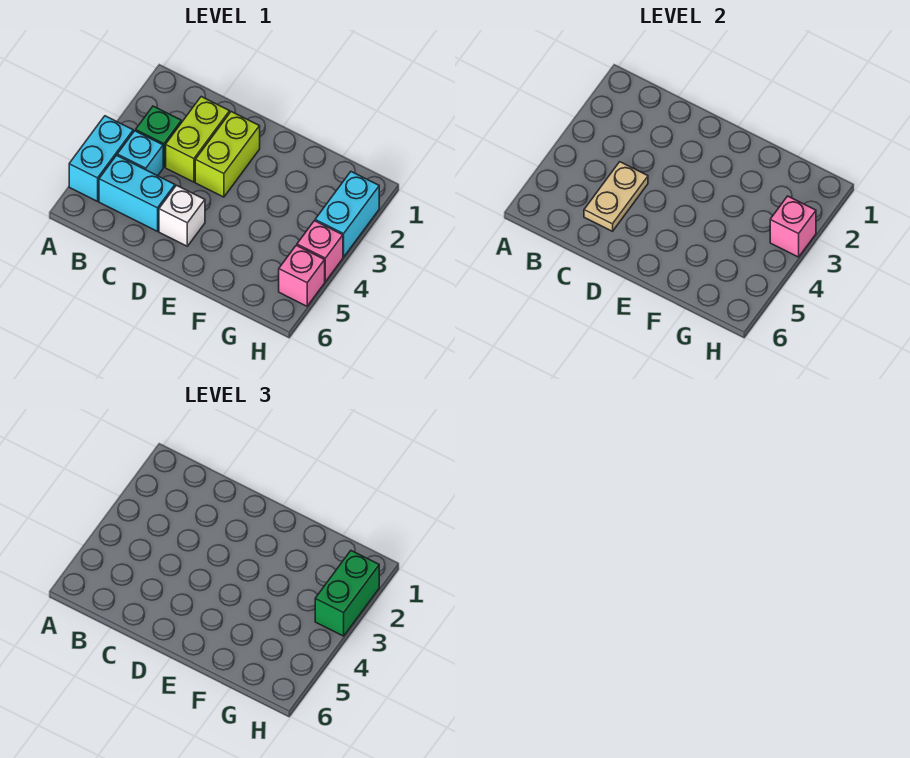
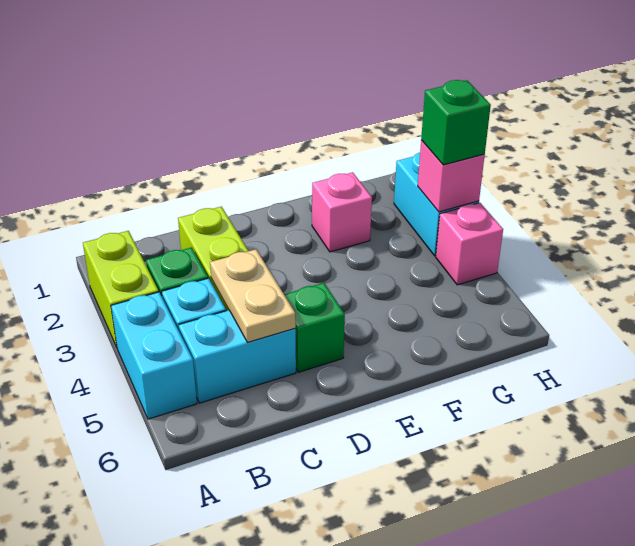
lime 1x2 brick [195,112,260,197] -> lime 1x2 brick moved to [83,231,159,347]
white 1x1 brick [159,185,205,246] -> green 1x1 brick [284,283,345,372]
green 1x2 brick [315,551,379,636] -> green 1x1 brick [421,80,491,165]
pink 1x1 brick [279,245,325,306] -> pink 1x1 brick moved to [312,172,372,252]

